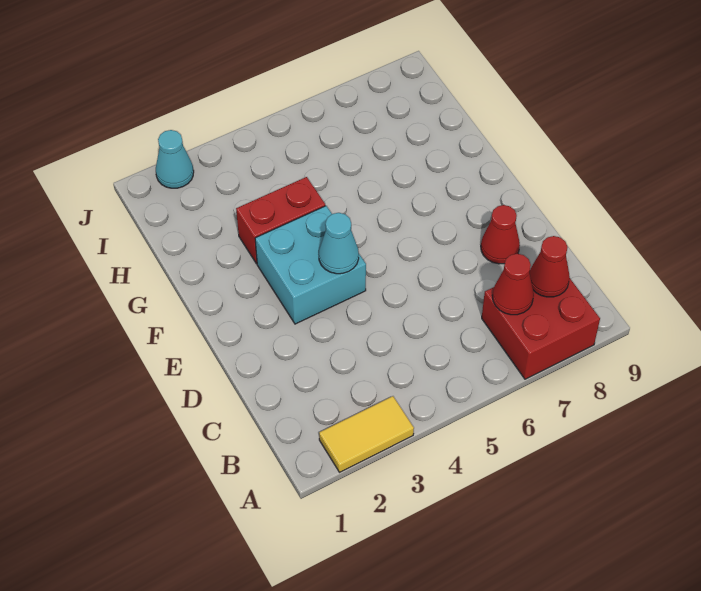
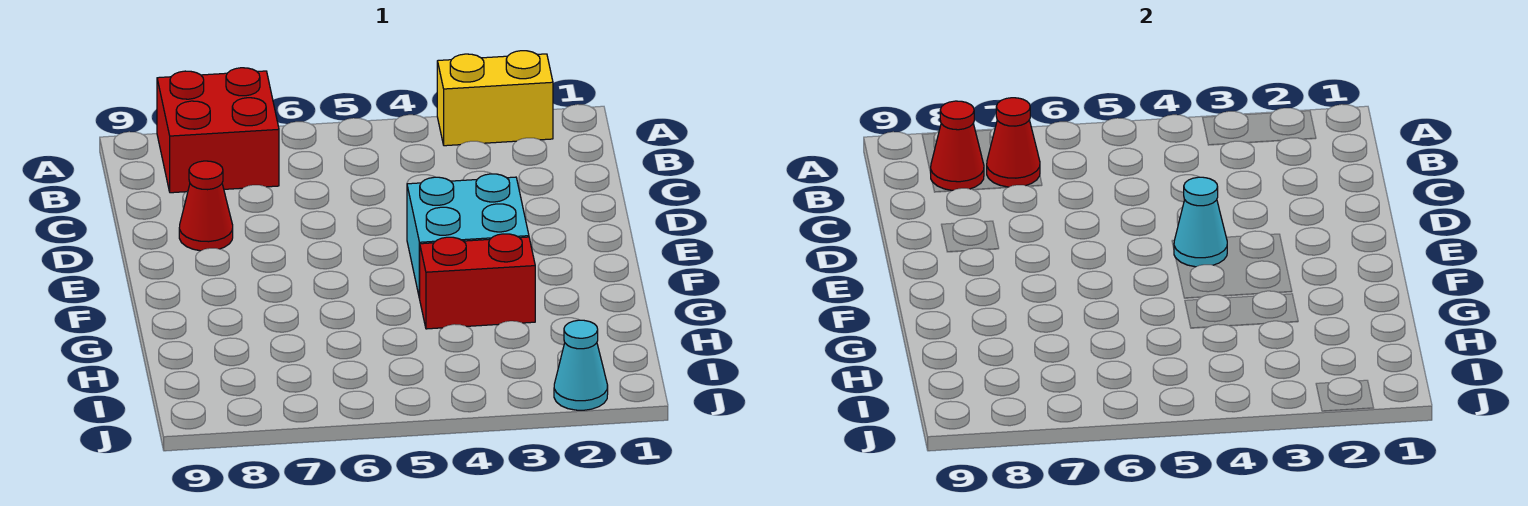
yellow 1x2 tile [319,396,414,472] -> yellow 1x2 brick [437,51,553,146]

